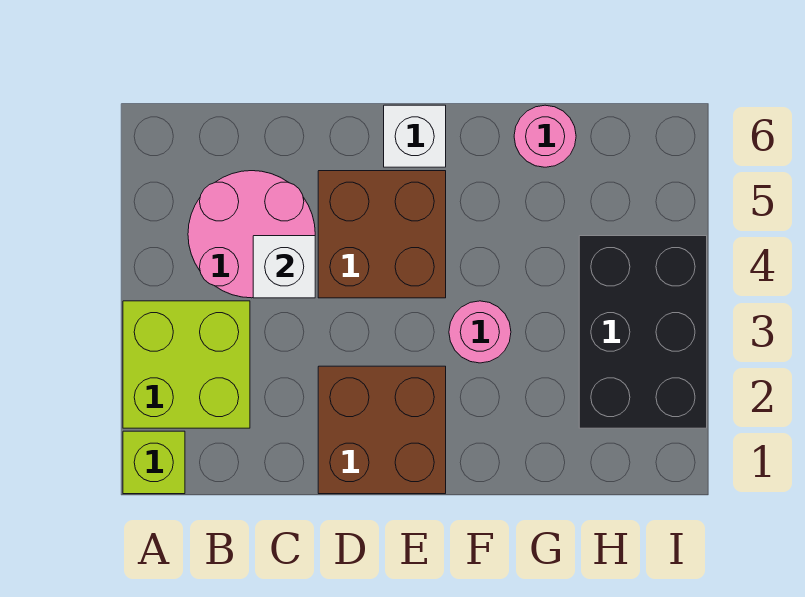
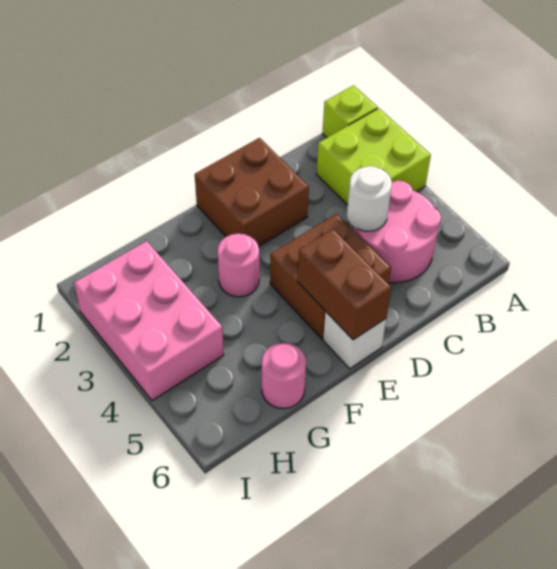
white 1x1 brick [253,236,315,298] -> white 1x1 round brick [347,166,392,231]
none -> brown 1x2 brick [298,229,391,340]
black 2x3 brick [579,236,707,428] -> pink 2x3 brick [74,241,224,401]

